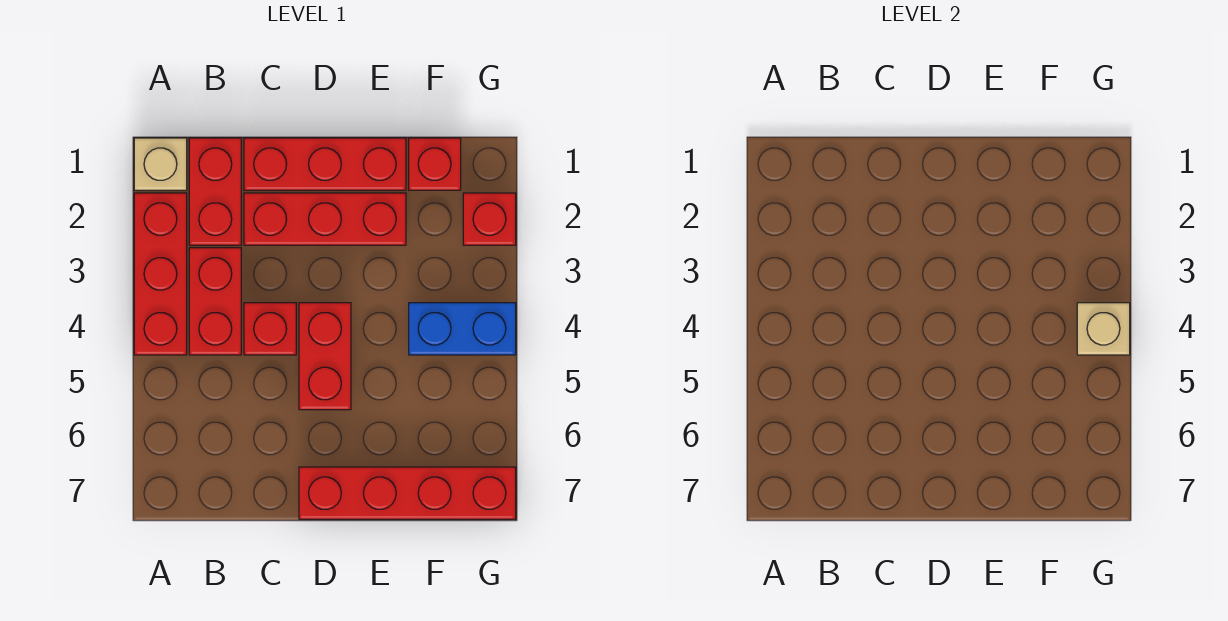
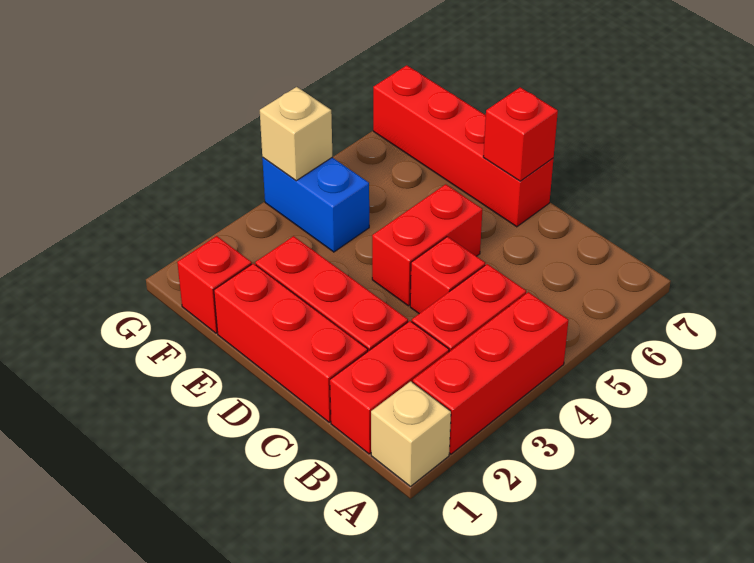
red 1x1 brick [463,193,516,245] -> red 1x1 brick moved to [483,87,558,181]

